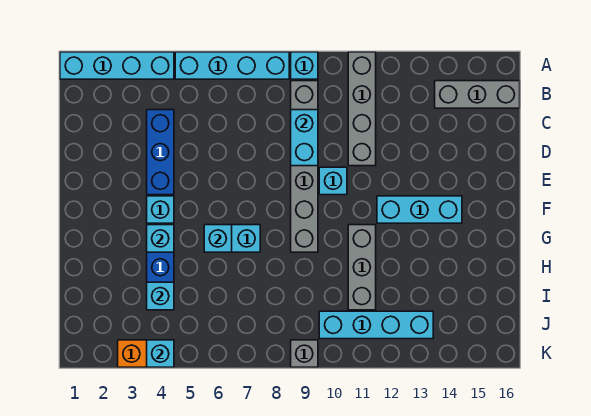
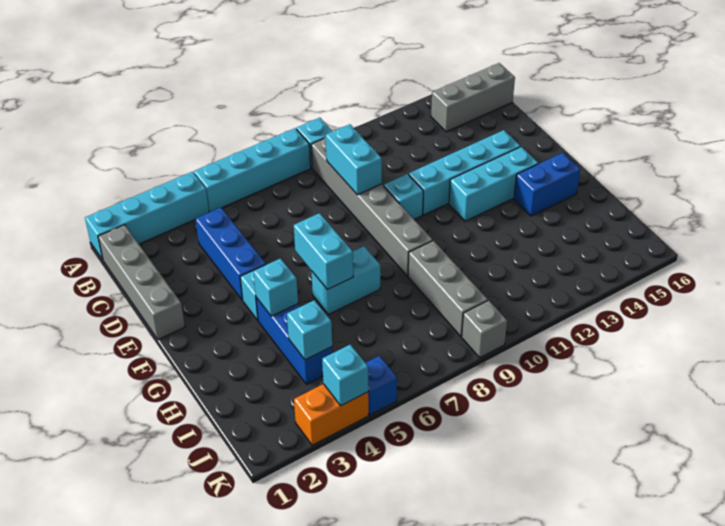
grey 1x4 brick [348,52,376,166] -> grey 1x4 brick moved to [98,225,185,340]
cyan 1x1 brick [204,225,232,252] -> cyan 1x2 brick [294,213,353,290]
grey 1x3 brick [348,225,376,310] -> grey 1x3 brick moved to [408,241,488,336]
none -> blue 1x2 brick [514,153,580,216]
cyan 1x4 brick [319,311,433,339] -> cyan 1x4 brick moved to [408,130,521,215]
none -> blue 1x1 brick [366,356,397,415]

